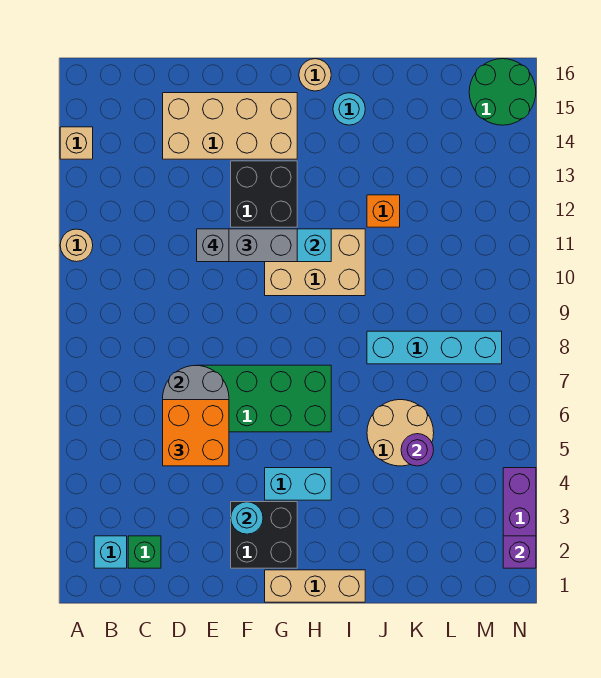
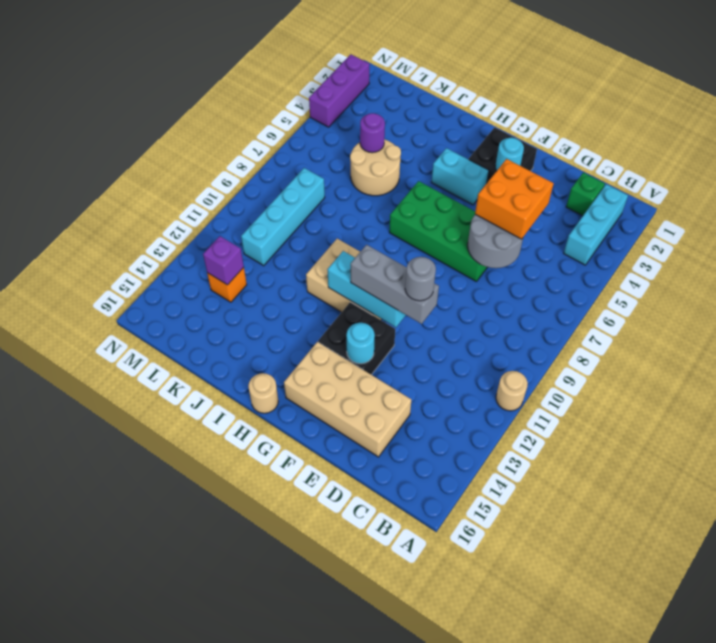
tan 1x1 brick [60,127,93,159] -> none
cyan 1x1 brick [94,536,127,568] -> cyan 1x3 brick [564,184,628,265]
grey 1x1 brick [197,229,229,262] -> grey 1x1 round brick [405,257,436,301]
tan 1x3 brick [265,570,365,602] -> none
cyan 1x1 round brick [333,93,365,125] -> cyan 1x1 round brick moved to [346,323,375,364]
cyan 1x4 brick [367,331,502,364] -> cyan 1x4 brick turned to [241,168,325,266]
orange 1x1 brick [367,195,400,227] -> orange 1x1 brick moved to [207,267,247,302]
green 2x2 round brick [469,59,536,125] -> none
purple 1x1 brick [503,536,536,568] -> purple 1x1 brick moved to [203,236,244,285]

